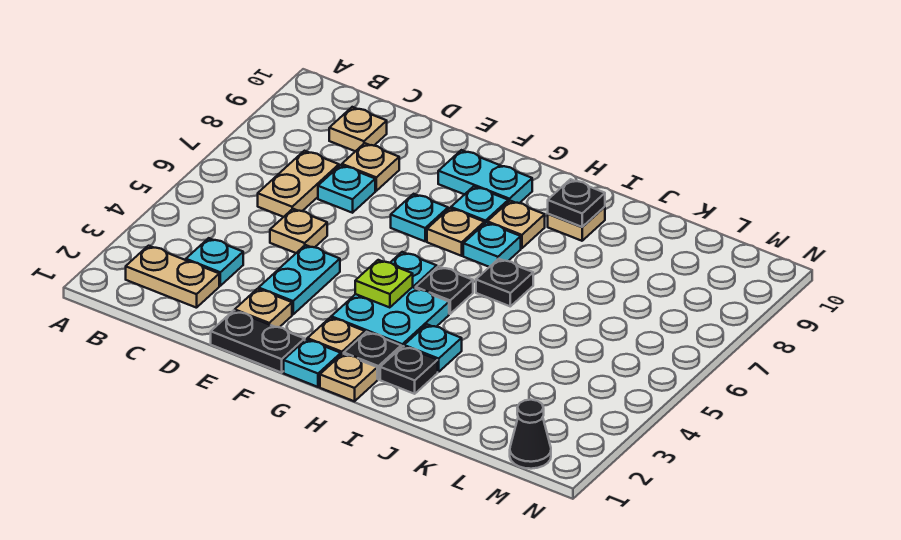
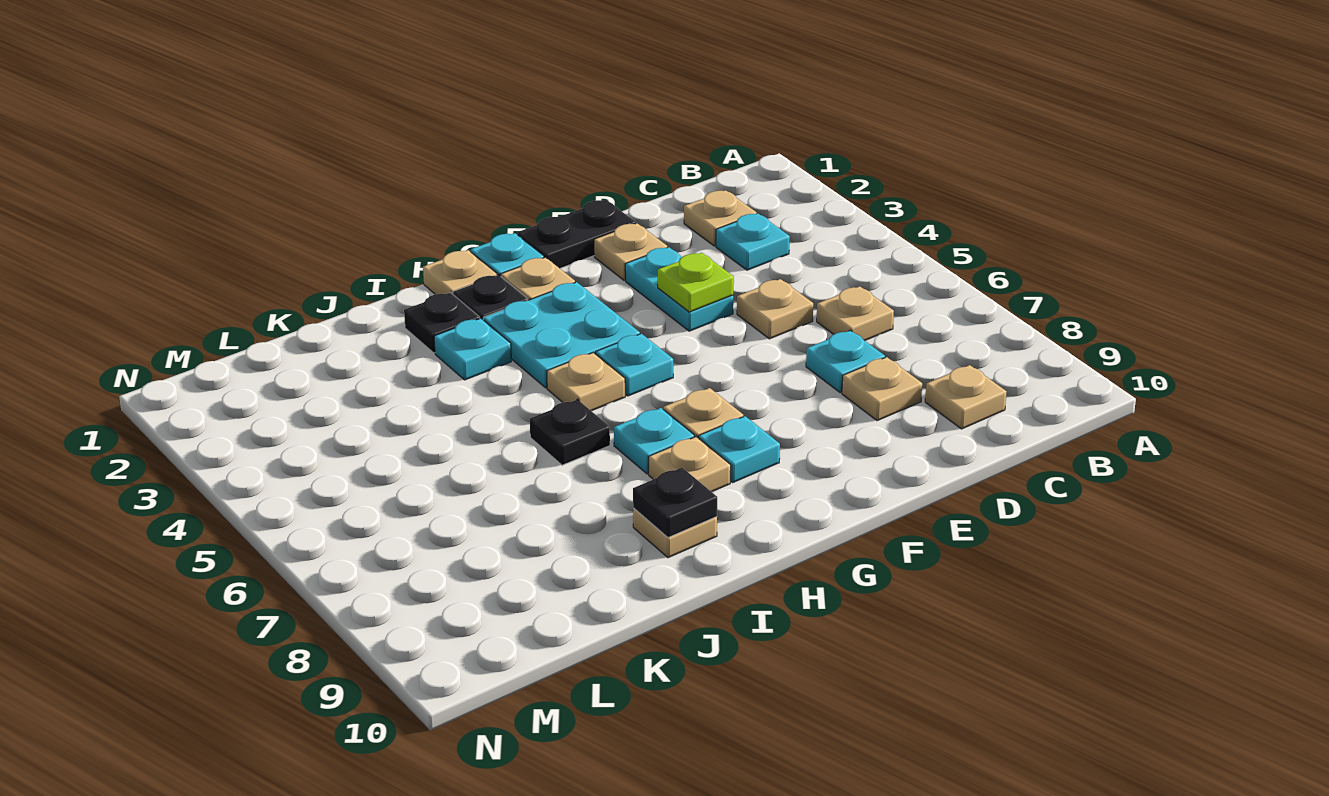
tan 1x2 plate [126,246,219,308] -> tan 1x1 plate [684,190,757,246]
tan 1x2 plate [258,151,339,217] -> tan 1x1 plate [817,286,894,341]
cyan 1x1 plate [391,194,448,241] -> none
cyan 1x2 plate [438,150,532,203] -> none
lime 1x1 plate [355,260,413,308] -> lime 1x1 plate moved to [658,253,734,312]
black 1x1 plate [416,266,473,314] -> tan 1x1 plate [547,352,625,411]
black 1x1 cone [510,400,551,469] -> none

